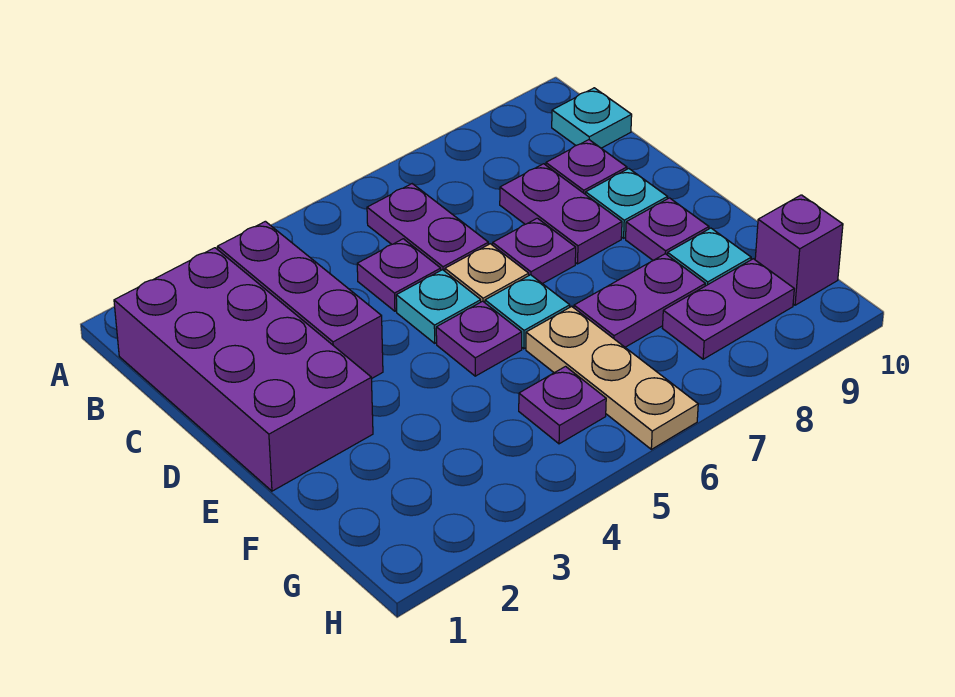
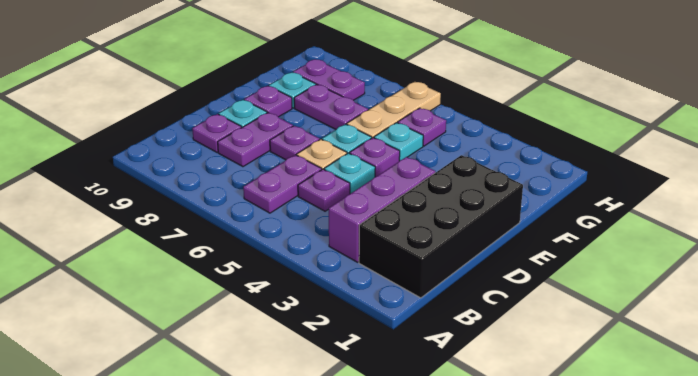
purple 2x4 brick [114,248,373,491] -> black 2x4 brick [359,155,523,298]
cyan 1x1 plate [552,88,632,148] -> cyan 1x1 plate moved to [374,123,423,161]
purple 1x1 brick [755,195,843,305] -> none

